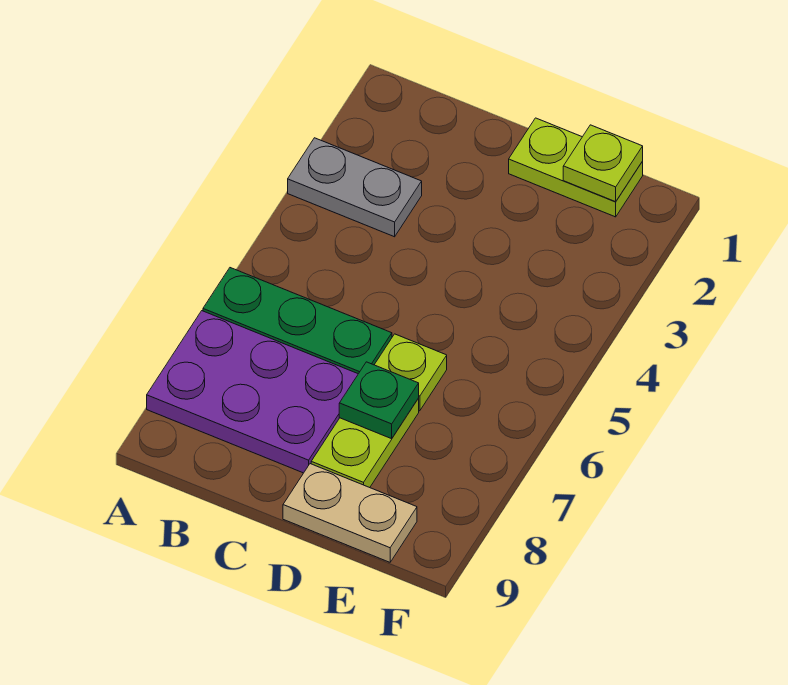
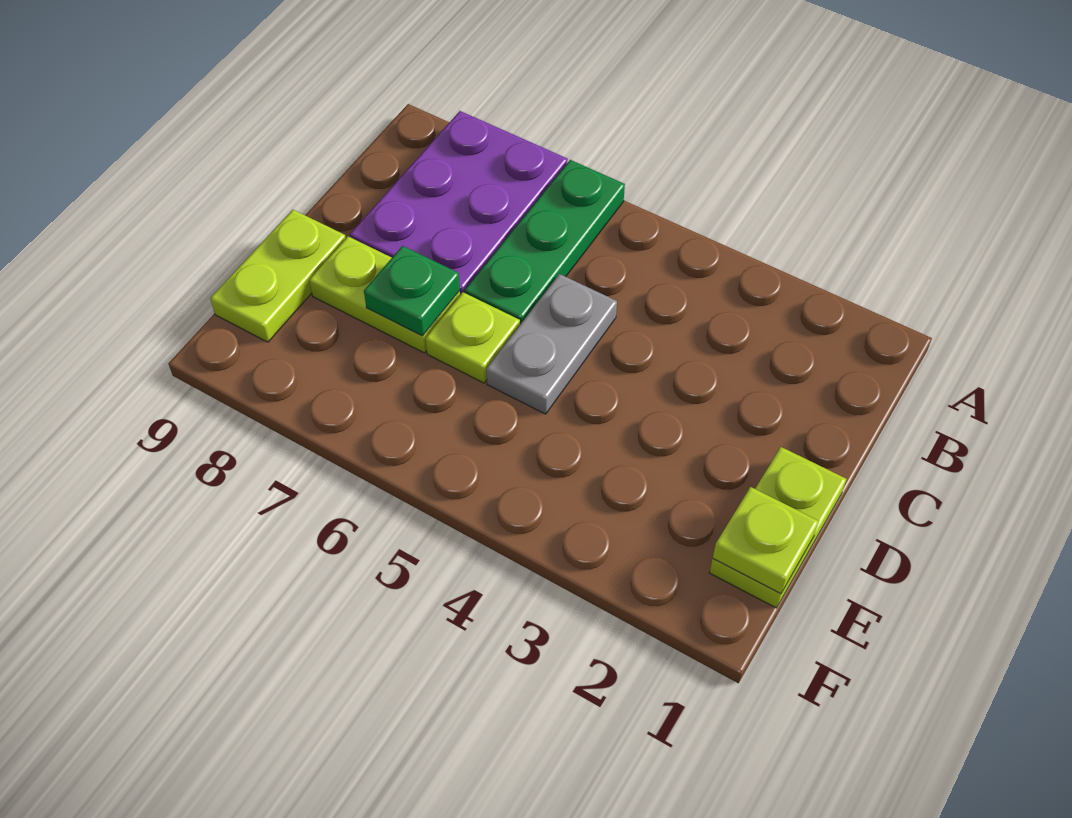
grey 1x2 plate [288,138,422,237] -> grey 1x2 plate moved to [486,274,617,414]
tan 1x2 plate [283,464,417,562] -> lime 1x2 plate [210,210,346,342]

